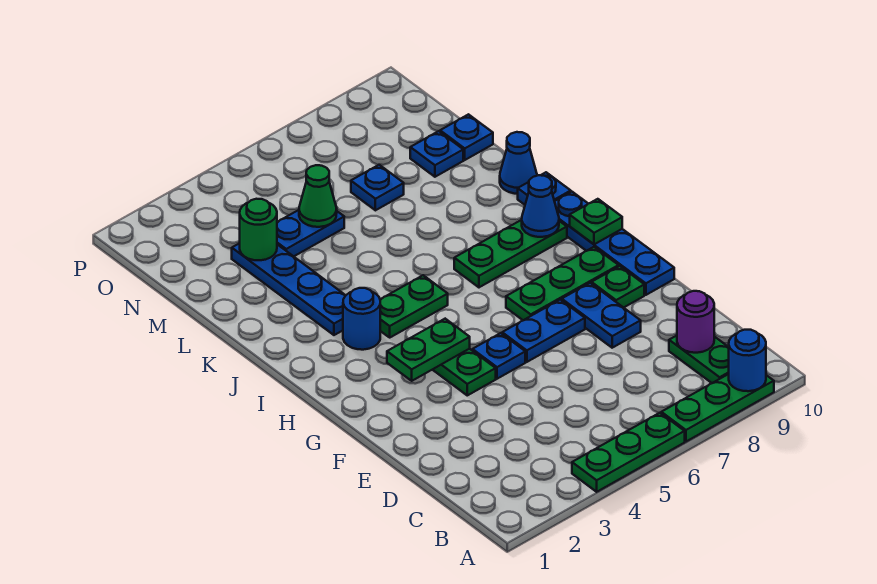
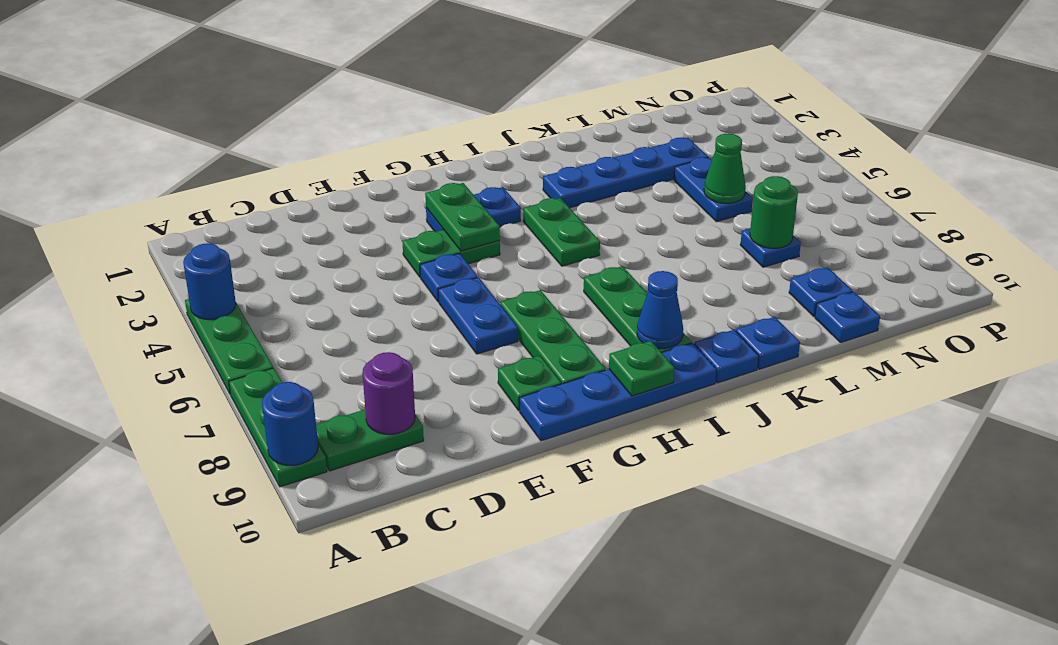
blue 1x2 plate [562,283,641,348] -> blue 1x2 plate moved to [426,187,521,232]
blue 1x1 round brick [343,288,380,350] -> blue 1x1 round brick moved to [183,243,236,319]
blue 1x1 cone [500,132,537,194] -> blue 1x1 plate [736,317,800,369]
green 1x1 round brick [240,199,277,260] -> green 1x1 round brick moved to [750,176,798,248]

